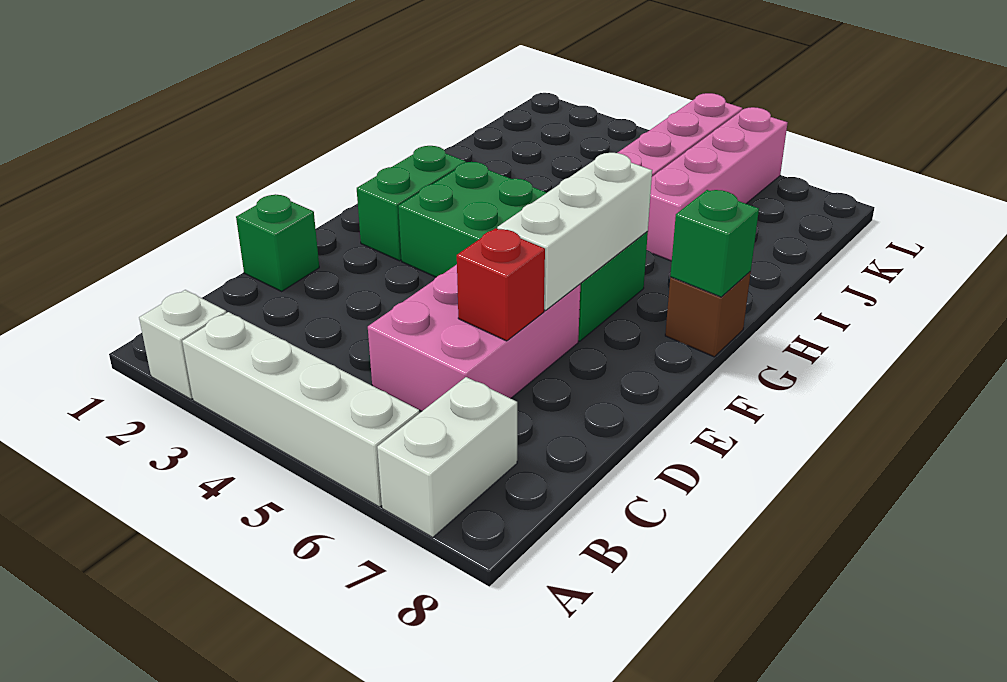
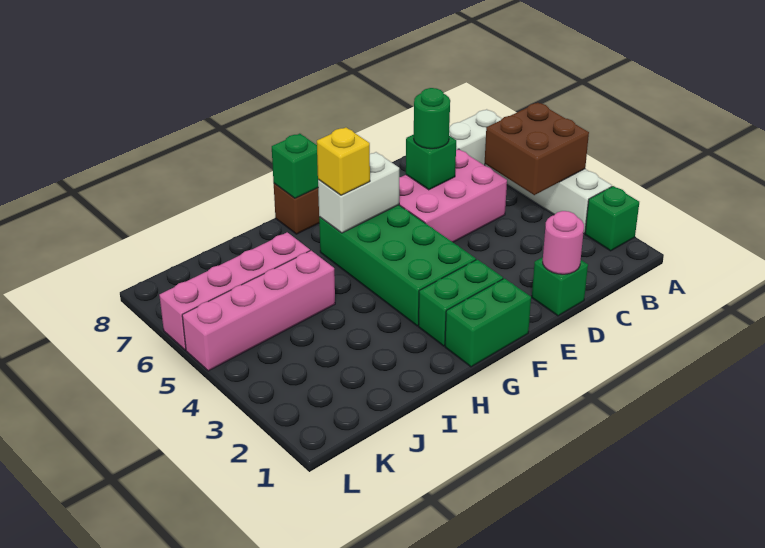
white 1x1 brick [139,290,226,399] -> green 1x1 brick [585,186,639,251]
none -> brown 2x2 brick [485,103,589,195]
none -> pink 1x1 round brick [543,211,584,274]
red 1x1 brick [457,228,545,341] -> green 1x1 brick [406,134,456,190]
none -> green 1x1 round brick [414,88,450,149]
white 1x3 brick [497,153,652,311] -> white 1x2 brick [318,152,399,233]
none -> green 1x2 brick [445,278,531,367]
none -> yellow 1x1 brick [317,127,370,195]

